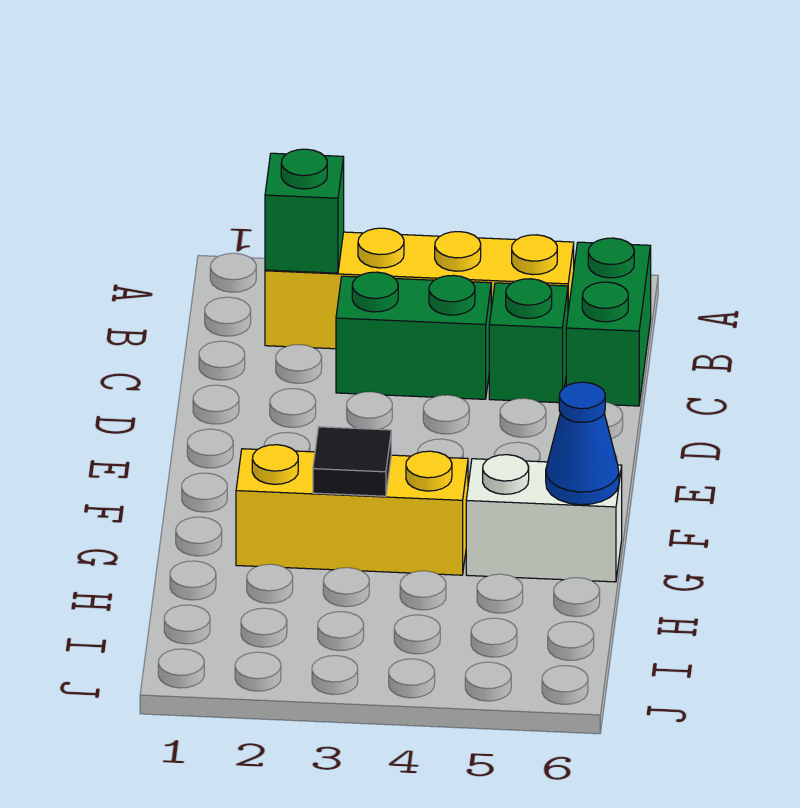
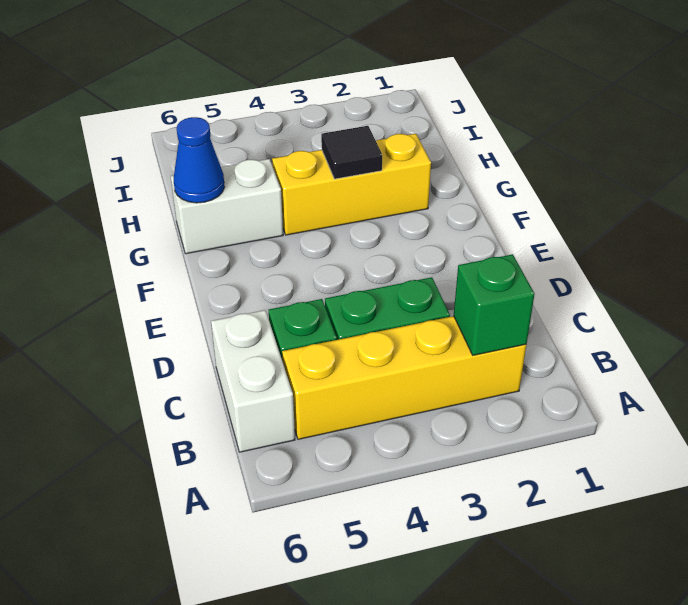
green 1x2 brick [566,238,651,406] -> white 1x2 brick [211,310,295,452]

